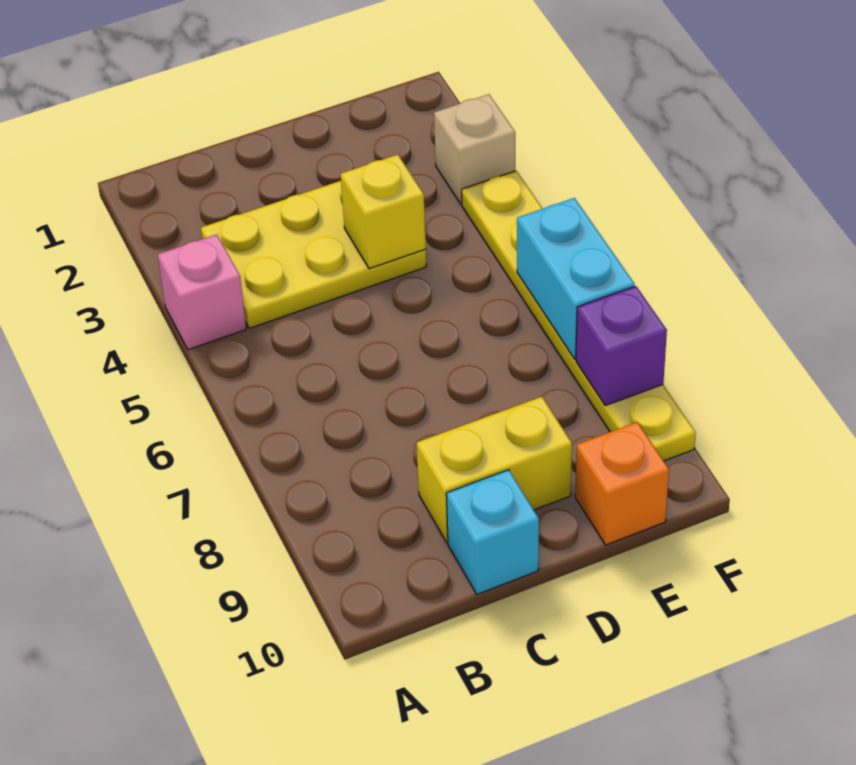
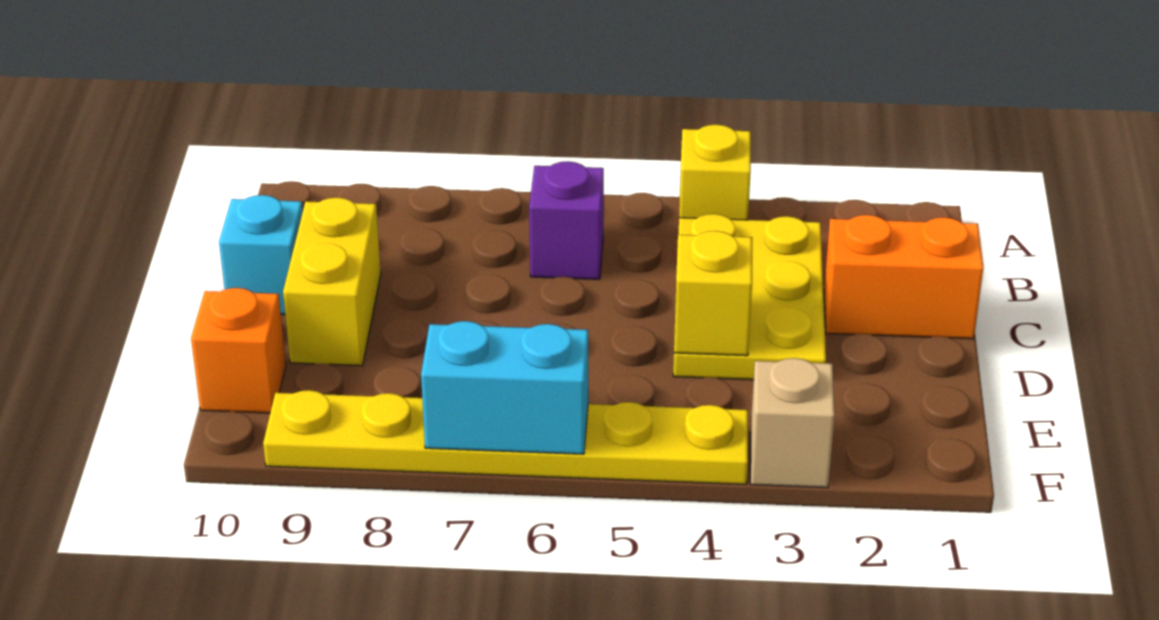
pink 1x1 brick [158,234,246,350] -> yellow 1x1 brick [679,125,751,220]
none -> orange 1x2 brick [824,215,983,339]
purple 1x1 brick [576,286,667,406] -> purple 1x1 brick moved to [529,161,604,279]

